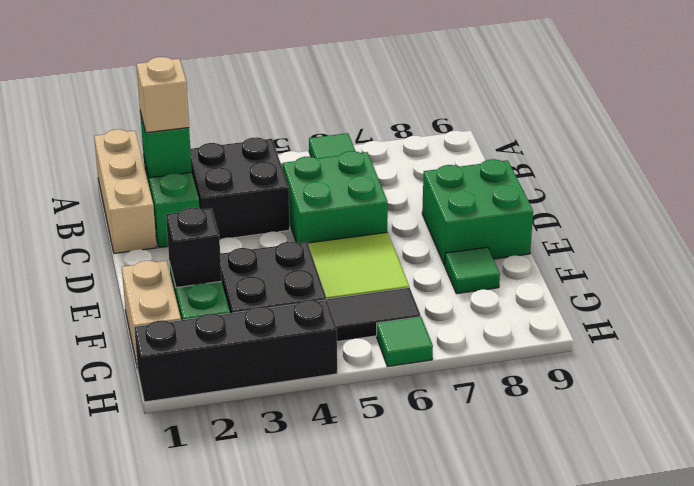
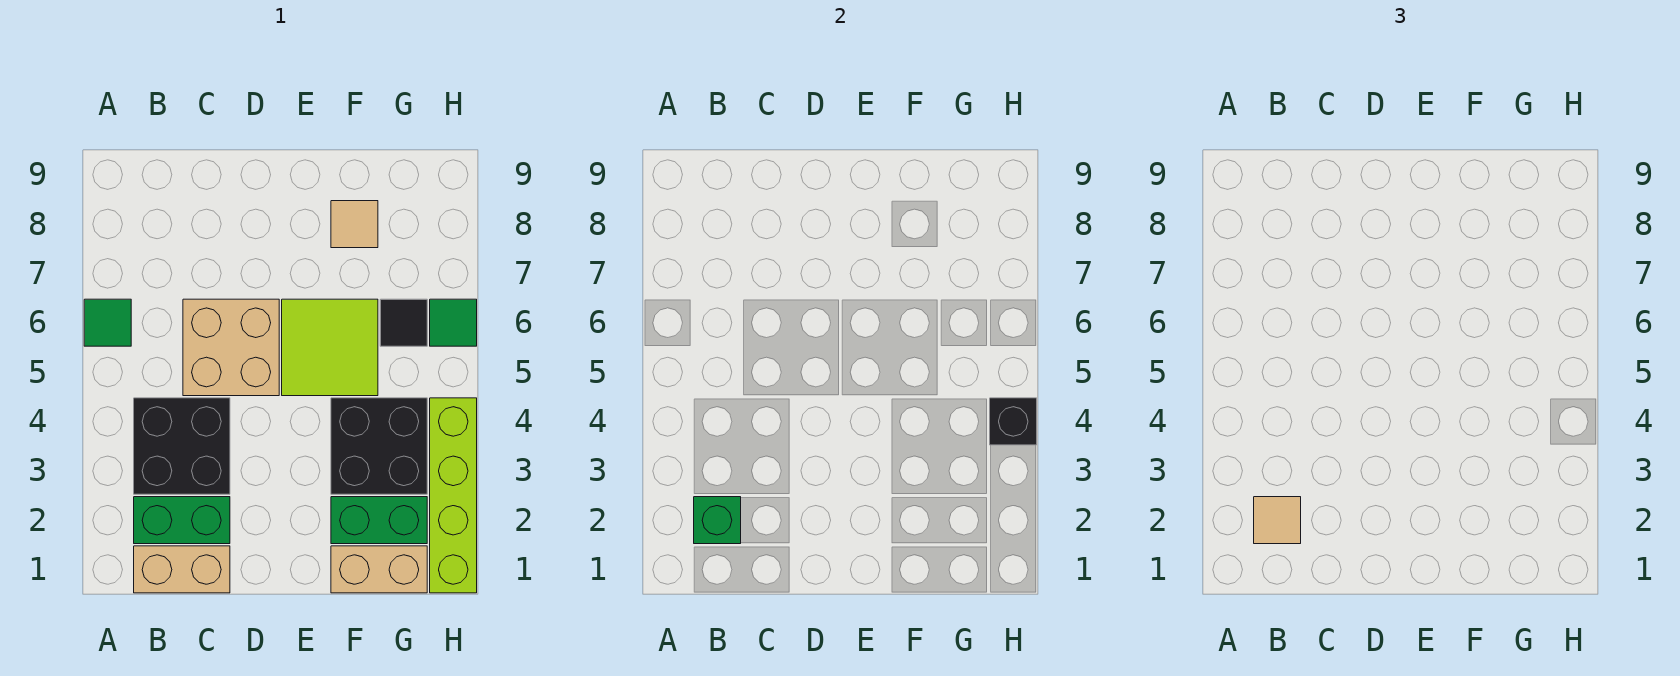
tan 1x3 brick [94,129,157,254] -> tan 1x2 brick [134,546,230,593]
tan 1x1 brick [137,57,189,133] -> tan 1x1 tile [1254,497,1301,544]
green 2x2 brick [283,151,388,243] -> tan 2x2 brick [183,299,279,396]
green 2x2 brick [422,159,533,266] -> none
black 1x1 brick [166,208,222,288] -> black 1x1 brick moved to [990,398,1037,445]
green 1x1 tile [445,247,500,294] -> tan 1x1 tile [331,201,378,248]
black 1x2 tile [327,288,421,341] -> black 1x1 tile [380,299,427,346]
black 1x4 brick [134,300,337,402] -> lime 1x4 brick [430,398,477,593]

